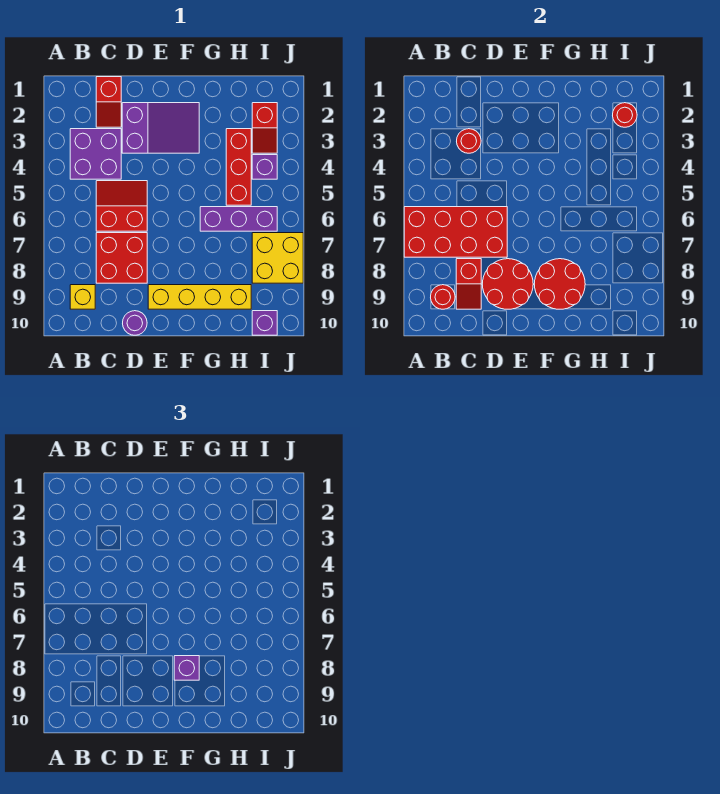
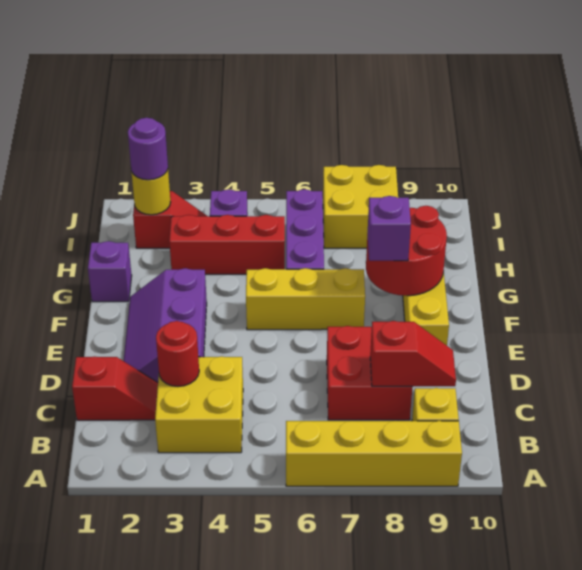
none -> yellow 1x4 brick [286,421,462,486]
red 2x4 brick [404,207,507,257] -> none
purple 2x2 brick [70,129,121,179] -> yellow 2x2 brick [155,356,243,453]
red 1x1 round brick [431,285,455,309] -> none
red 2x2 slope [96,181,147,231] -> none
purple 2x3 slope [122,103,199,153] -> purple 2x3 slope turned to [124,268,207,382]
red 2x2 round brick [482,259,533,309] -> none
purple 1x1 round brick [123,311,147,335] -> purple 1x1 round brick moved to [128,118,168,180]
none -> yellow 1x3 brick [246,268,365,330]
red 1x1 round brick [613,103,637,127] -> yellow 1x1 round brick [131,169,171,215]
purple 1x1 brick [252,311,277,335] -> purple 1x1 brick moved to [88,241,132,302]

